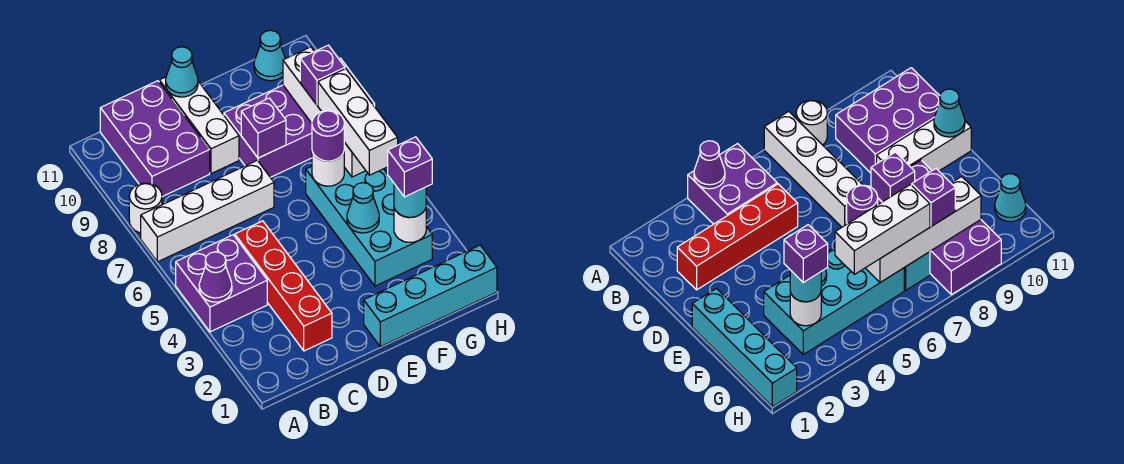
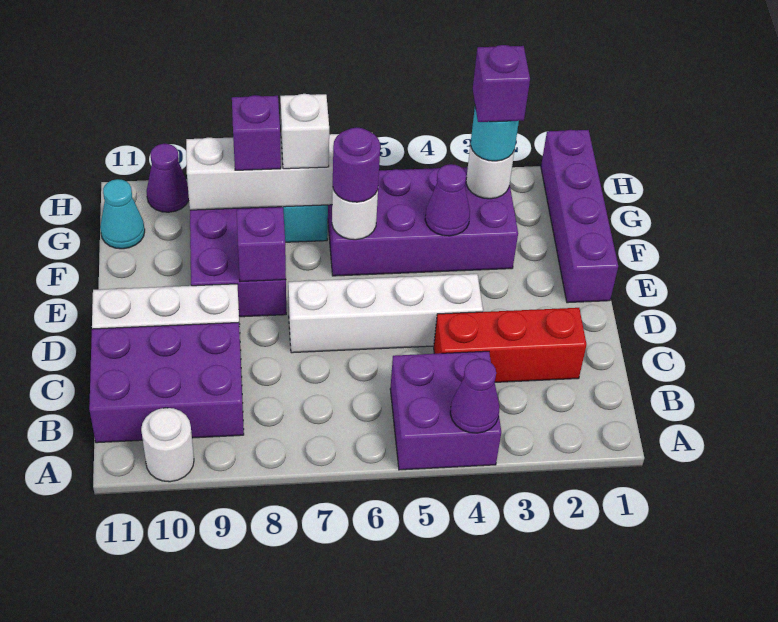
white 1x4 brick [141,160,274,262] -> white 1x4 brick turned to [288,274,483,353]
white 1x1 round brick [129,183,162,233] -> white 1x1 round brick moved to [141,408,194,482]
red 1x4 brick [235,221,332,351] -> red 1x3 brick [434,308,587,382]
cyan 1x1 cone [166,47,198,97] -> none
cyan 1x4 brick [364,245,497,347] -> purple 1x4 brick [541,130,618,303]
cyan 2x4 brick [306,166,432,286] -> purple 2x4 brick [328,167,518,276]
cyan 1x1 cone [347,183,379,233] -> purple 1x1 cone [425,164,470,236]
white 1x3 brick [318,69,398,175] -> white 1x1 brick [280,94,329,169]
none -> purple 1x1 cone [146,144,189,212]

